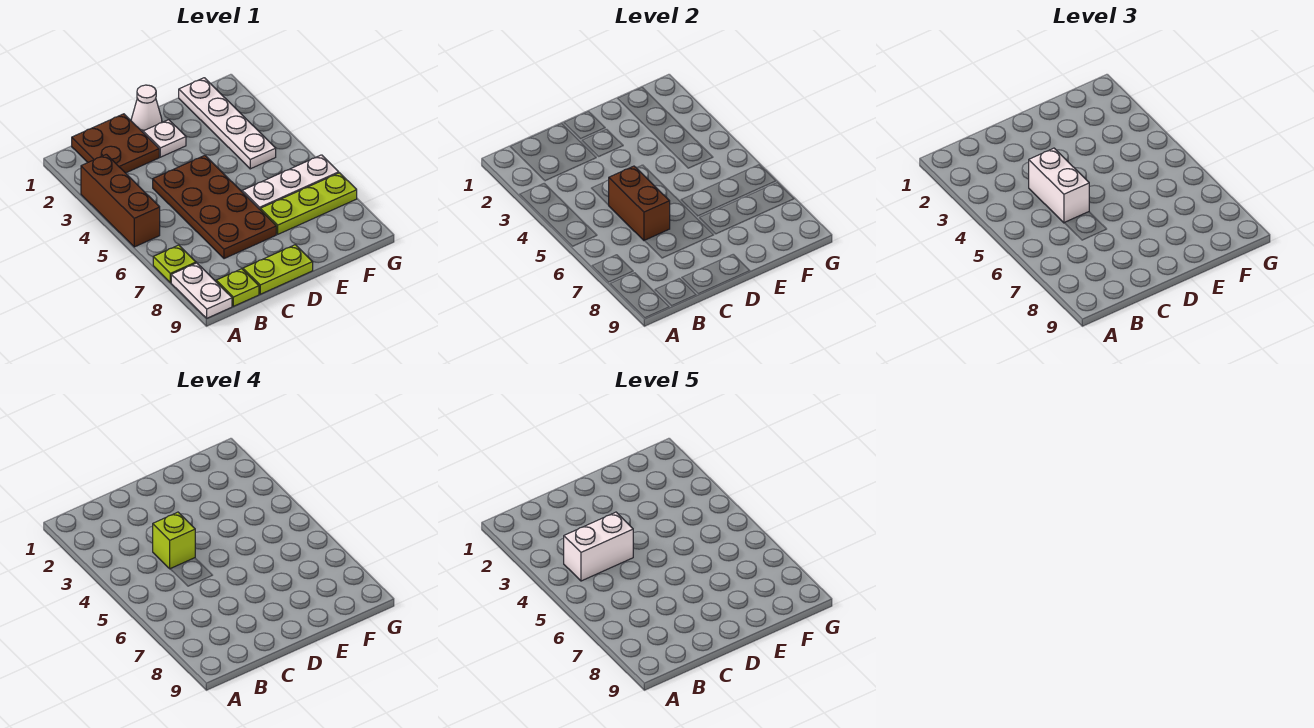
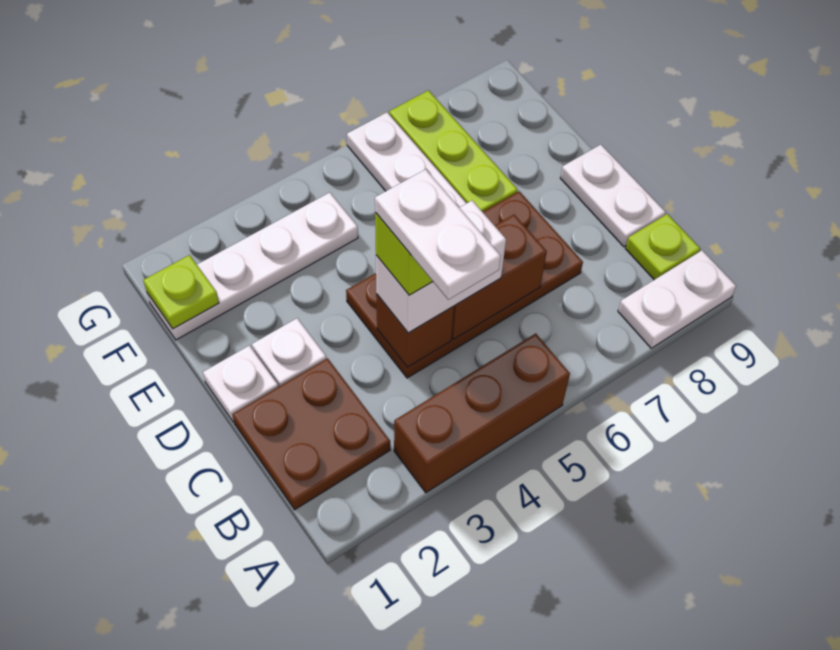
lime 1x1 plate [153,245,196,283] -> lime 1x1 plate moved to [143,255,219,329]
white 1x2 brick [564,512,633,581] -> white 1x2 plate [375,169,501,300]
none -> brown 1x1 brick [376,294,454,367]
lime 1x2 plate [243,245,313,294] -> white 1x2 plate [560,145,665,247]
white 1x1 cone [131,85,162,132] -> white 1x1 plate [203,345,278,422]

